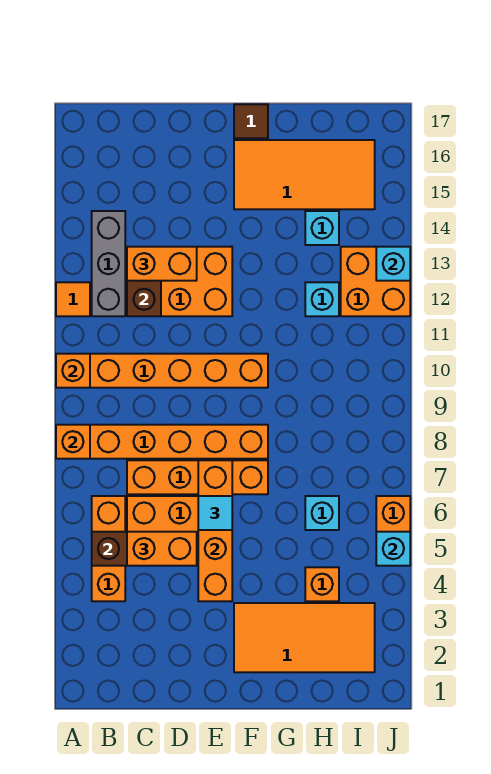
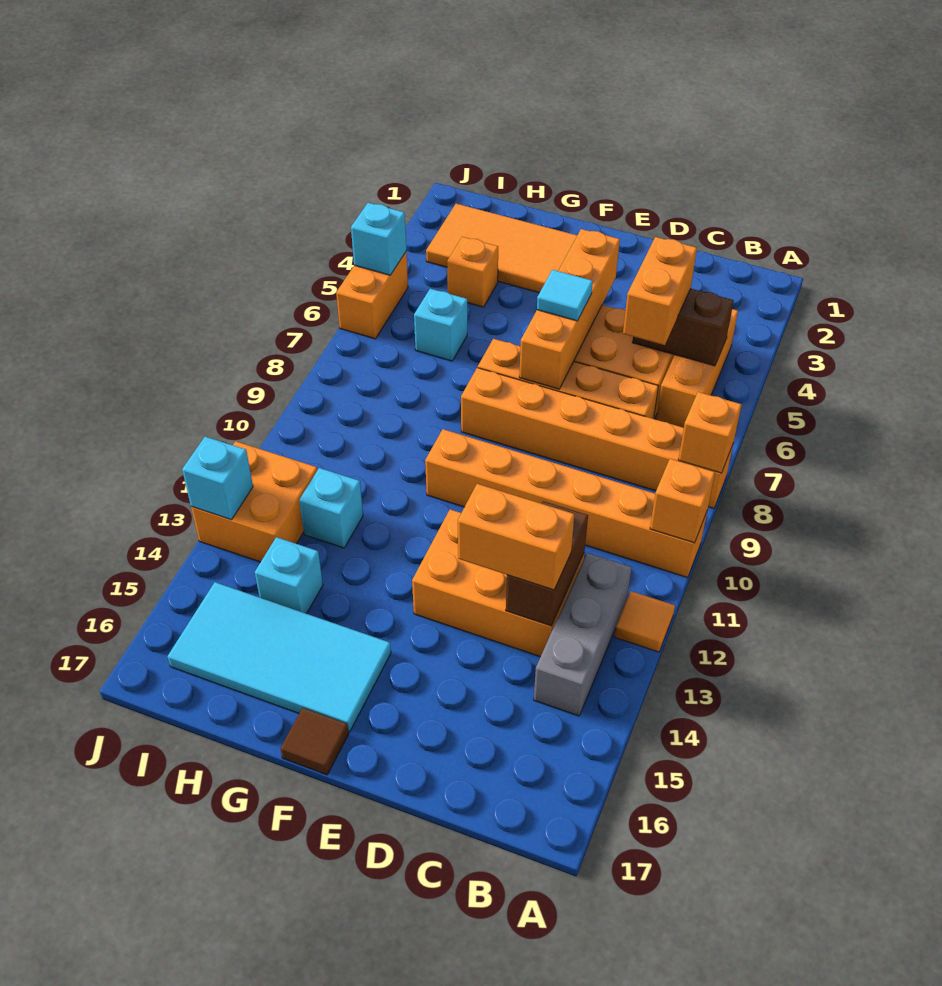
orange 1x2 brick [127,532,197,566] -> orange 1x2 brick turned to [623,237,697,345]
orange 2x4 tile [234,140,375,209] -> cyan 2x4 tile [168,582,391,732]

